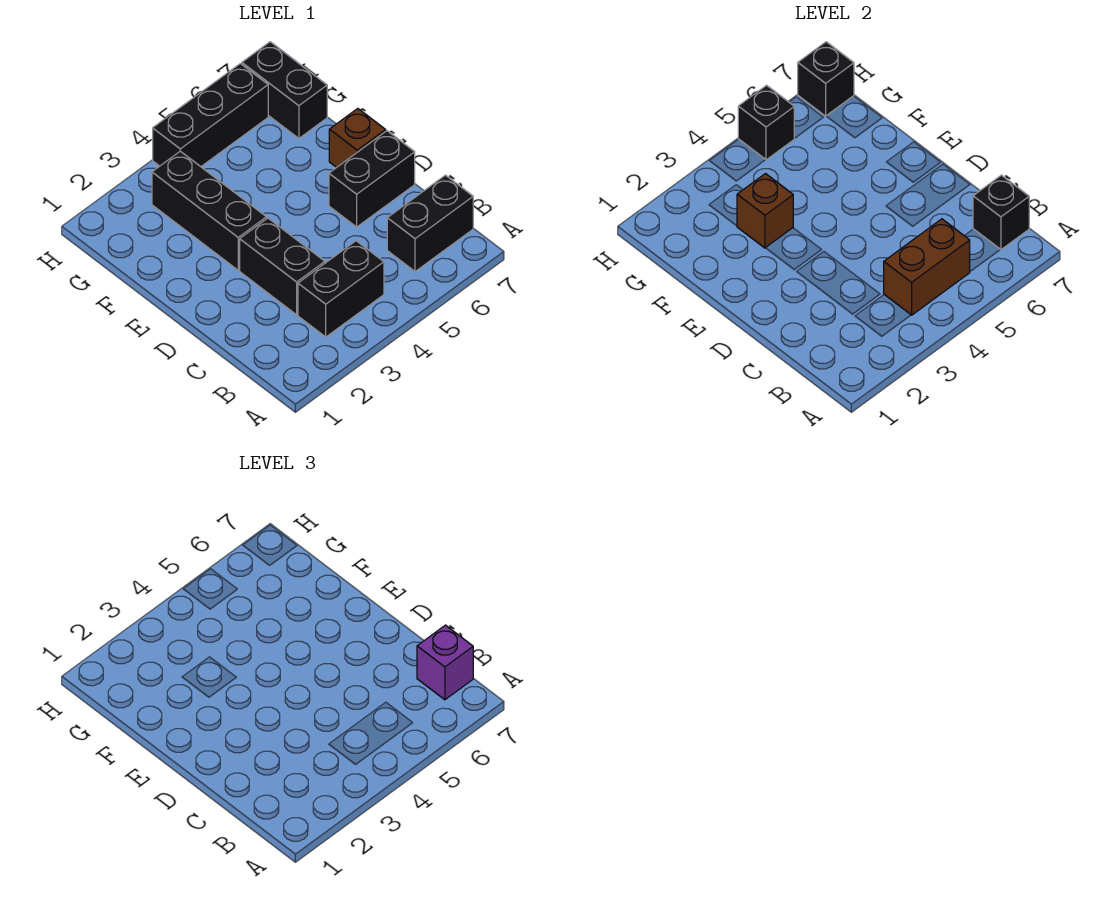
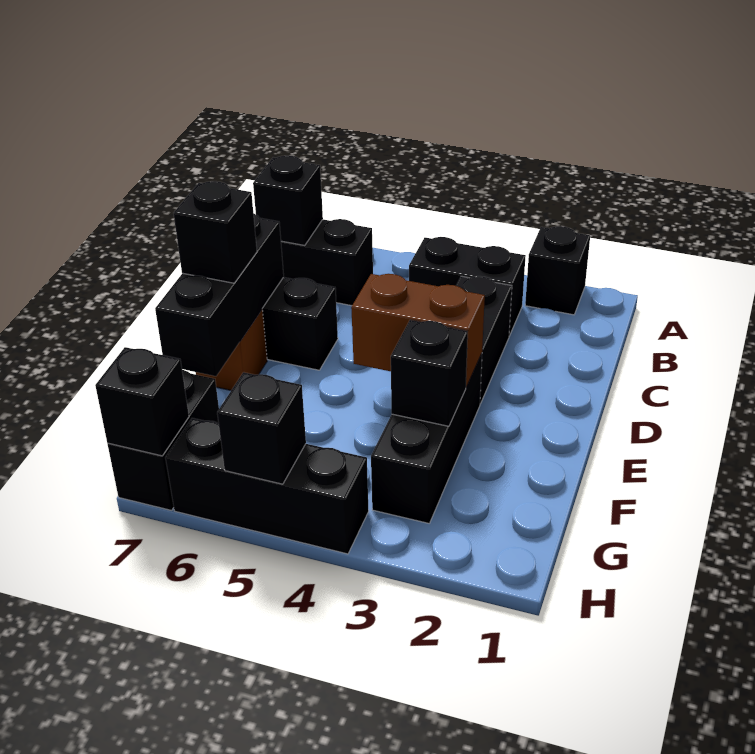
none -> black 1x1 brick [525,226,590,315]
brown 1x2 brick [884,219,970,315] -> brown 1x2 brick moved to [351,274,485,387]
purple 1x1 brick [417,625,473,700] -> none
none -> black 1x3 brick [155,213,284,376]
none -> black 1x1 brick [174,181,257,283]
brown 1x1 brick [737,174,793,248] -> black 1x1 brick [391,320,468,426]

